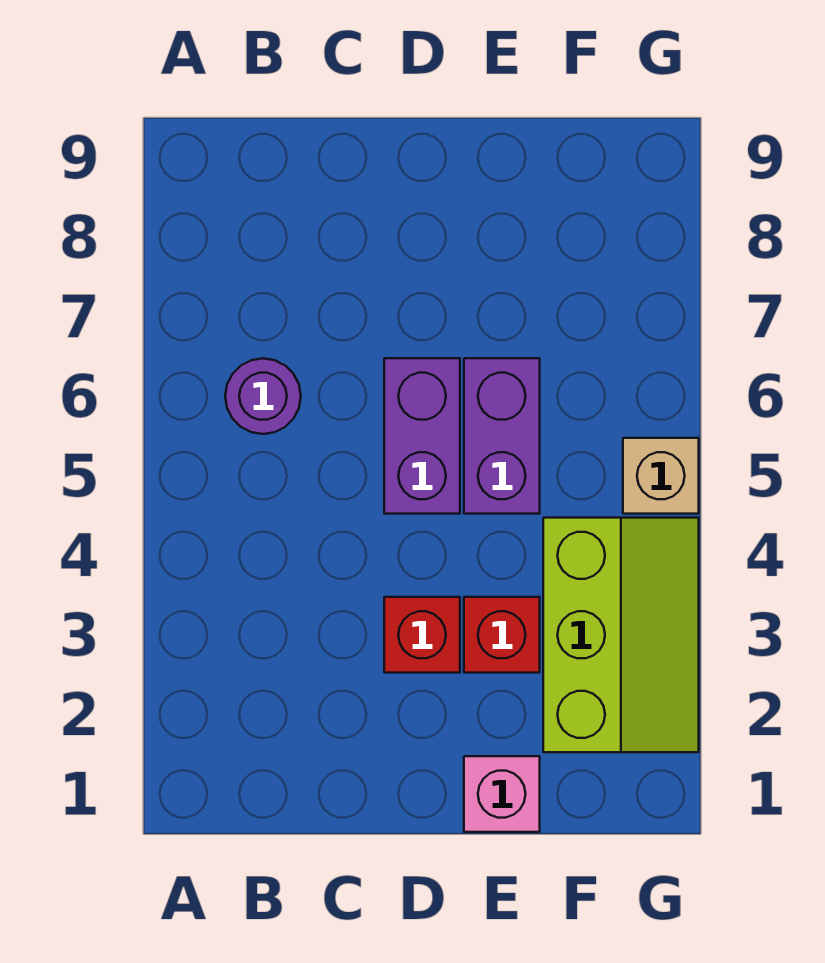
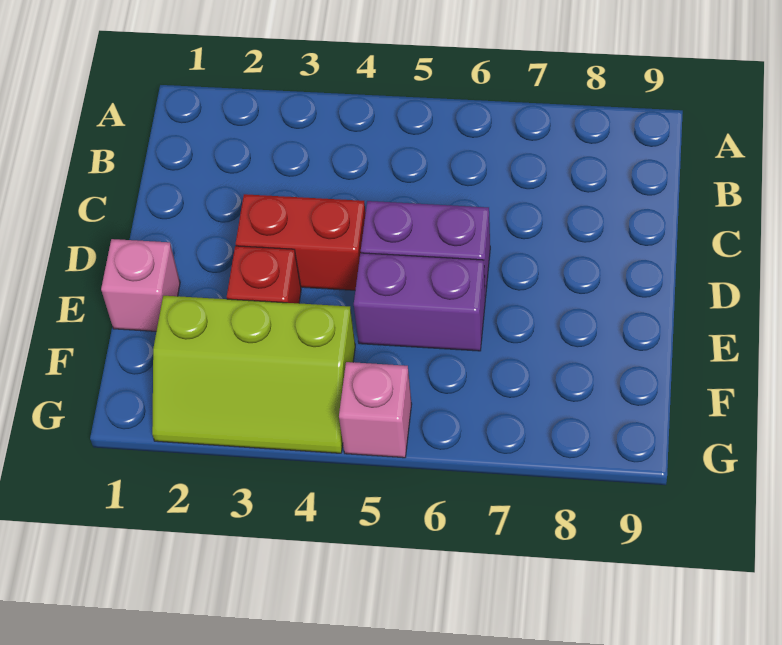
purple 1x1 round brick [225,358,301,434] -> none
red 1x1 brick [384,597,460,673] -> red 1x2 brick [236,194,366,290]
tan 1x1 brick [623,438,699,514] -> pink 1x1 brick [339,362,412,458]

